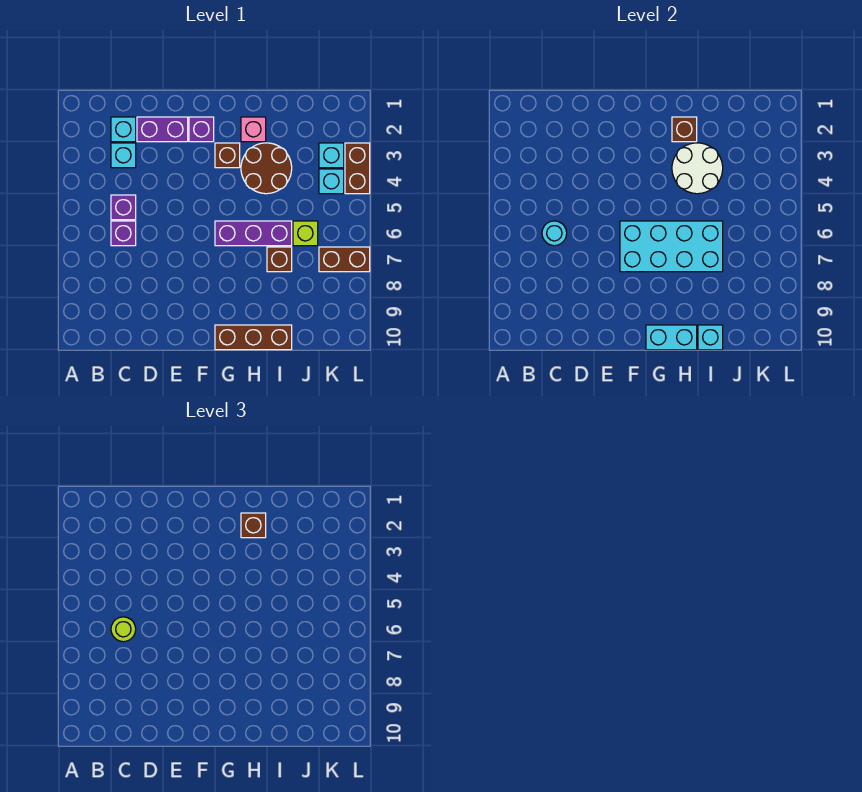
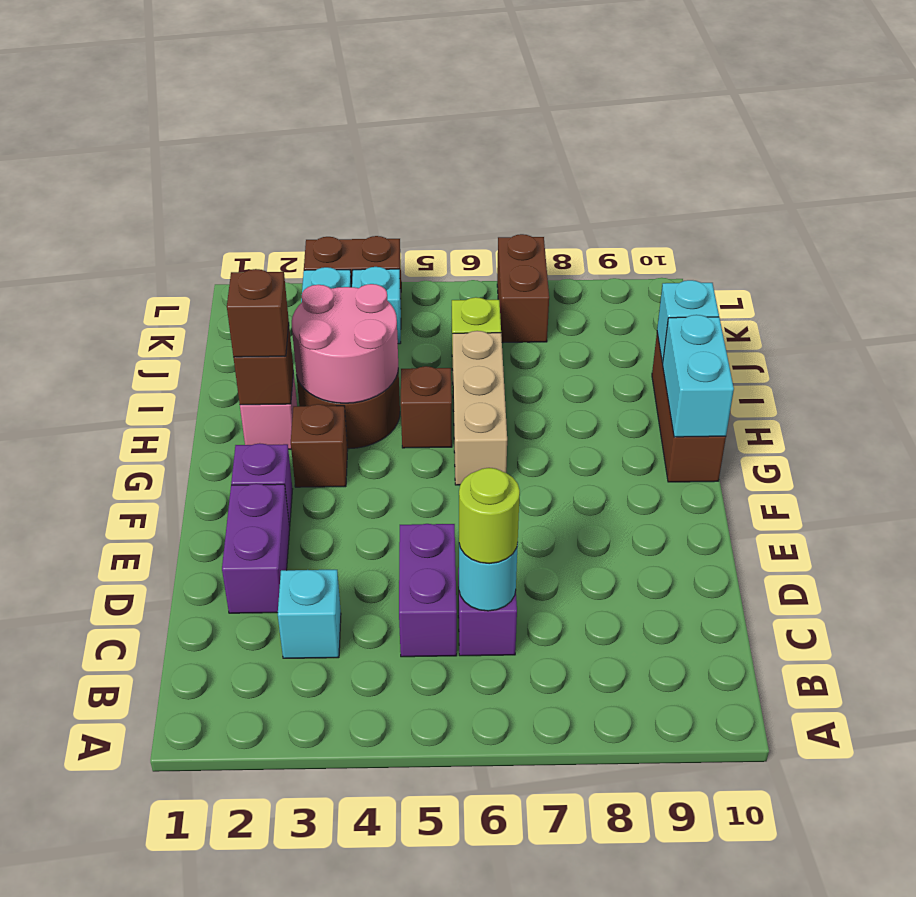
cyan 1x1 brick [111,117,136,142] -> none
purple 1x1 brick [111,195,136,220] -> purple 1x2 brick [399,524,457,657]
cyan 2x4 brick [620,221,723,272] -> none
purple 1x3 brick [215,221,292,246] -> tan 1x3 brick [453,331,507,485]
white 2x2 round brick [672,143,723,194] -> pink 2x2 round brick [292,284,398,403]
brown 1x1 brick [267,247,292,272] -> brown 1x1 brick moved to [401,366,452,448]

